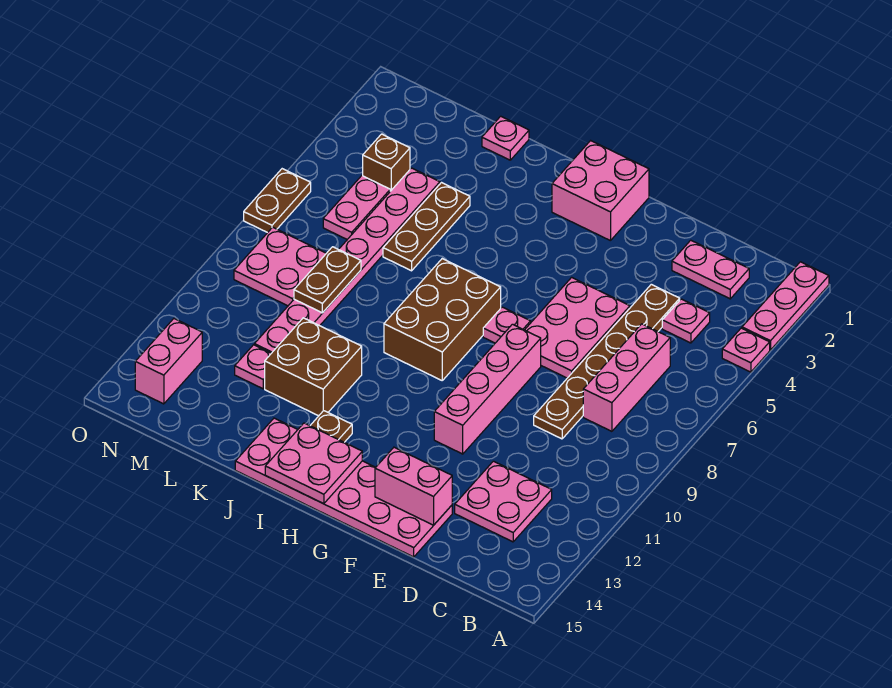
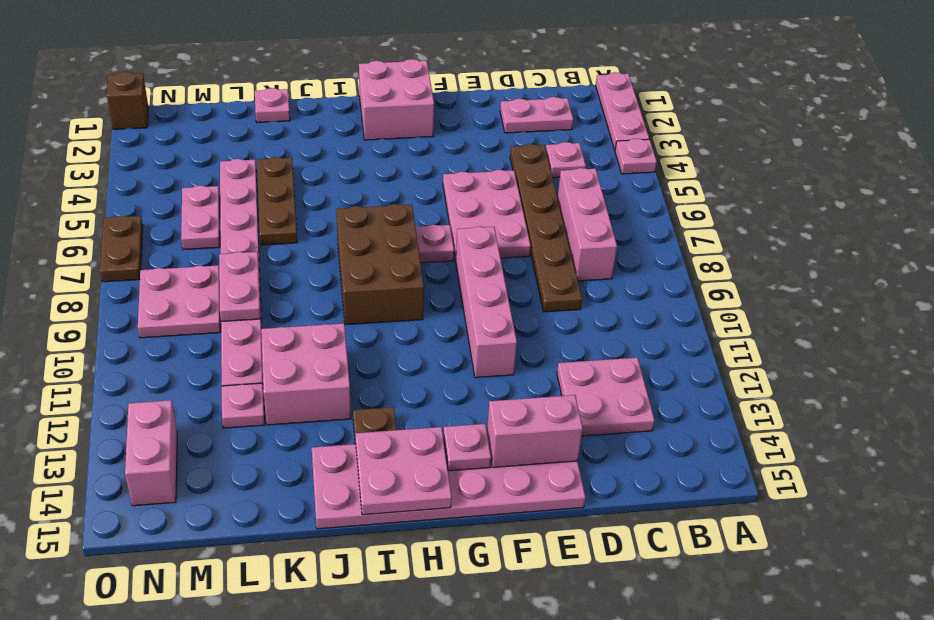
none -> pink 1x1 plate [443,424,491,471]
brown 2x2 brick [265,318,362,416] -> pink 2x2 brick [261,323,351,425]
brown 1x2 plate [294,247,361,313] -> pink 1x2 plate [219,252,260,321]
brown 1x1 brick [363,134,410,191] -> brown 1x1 brick moved to [107,72,148,129]

